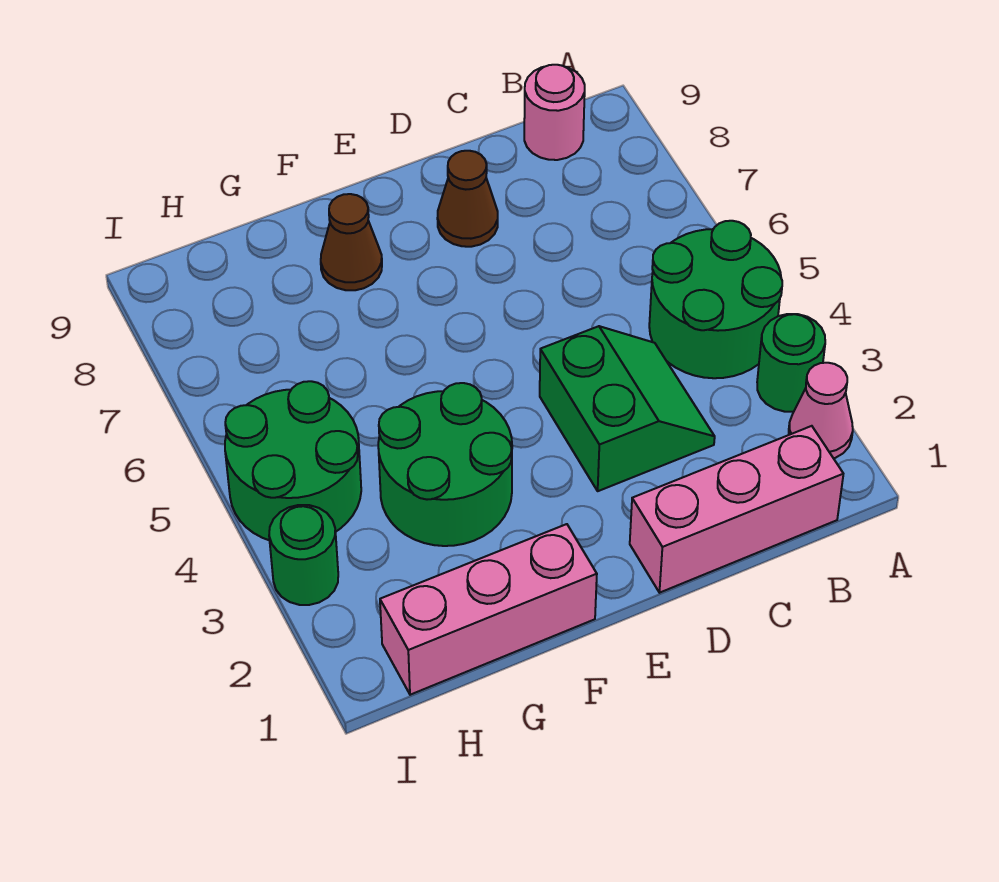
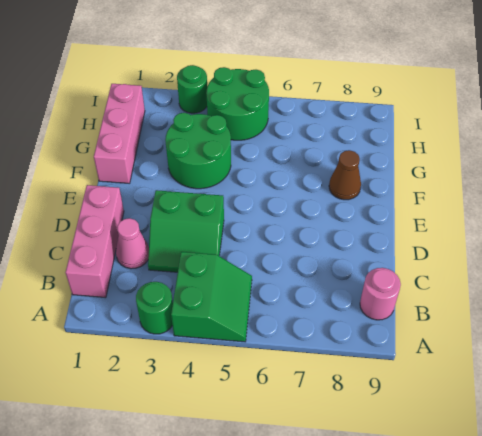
pink 1x1 cone [789,363,853,458] -> pink 1x1 cone moved to [116,218,149,269]
green 2x2 round brick [649,221,782,378] -> green 2x2 slope [171,252,252,342]
brown 1x1 cone [437,151,498,247] -> none

